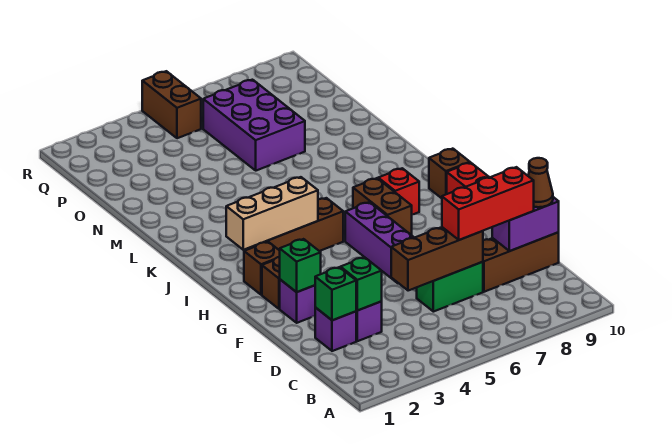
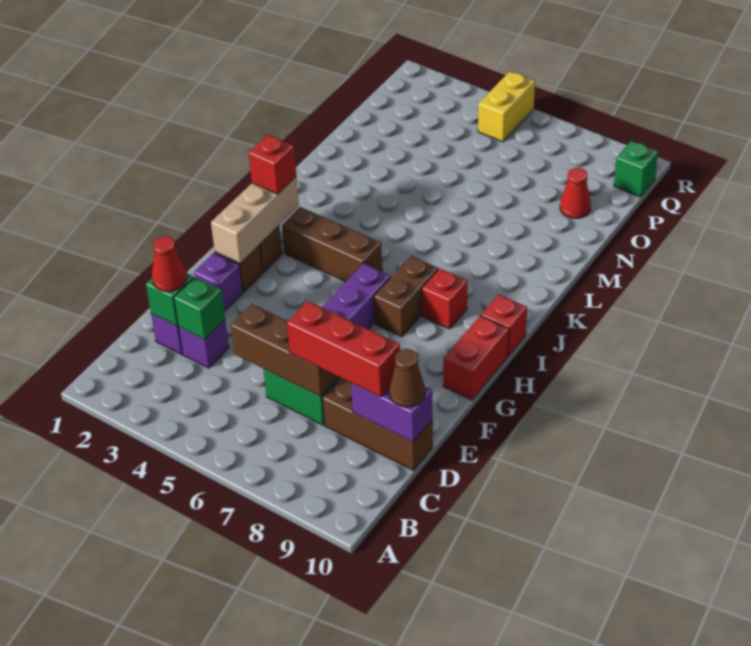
none -> red 1x1 cone [152,236,186,292]
green 1x1 brick [280,239,321,292] -> green 1x1 brick moved to [614,141,658,197]
tan 1x3 brick [226,177,318,250] -> tan 1x3 brick turned to [211,177,299,263]
none -> red 1x1 brick [249,135,296,194]
brown 1x1 brick [429,149,470,198] -> red 1x1 brick [481,295,527,356]
purple 2x3 brick [203,80,305,171] -> none
none -> red 1x1 cone [560,168,591,218]
brown 1x2 brick [142,71,201,138] -> yellow 1x2 brick [478,71,535,142]

